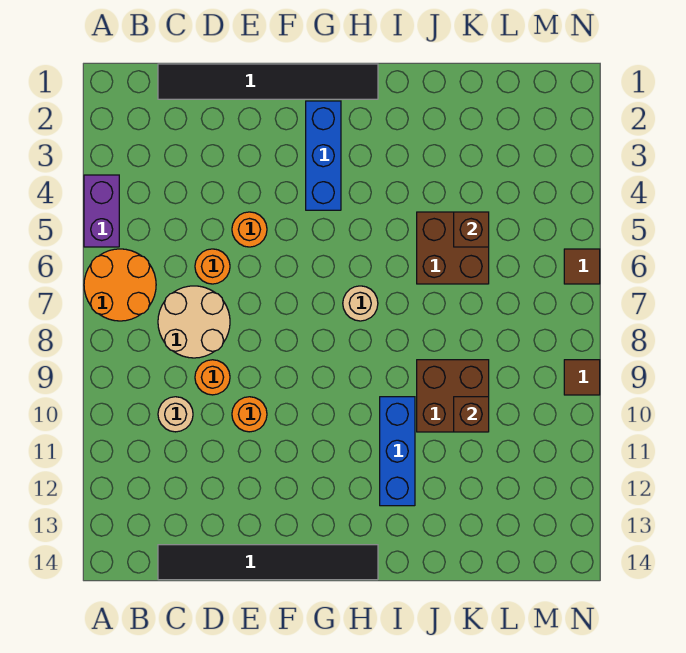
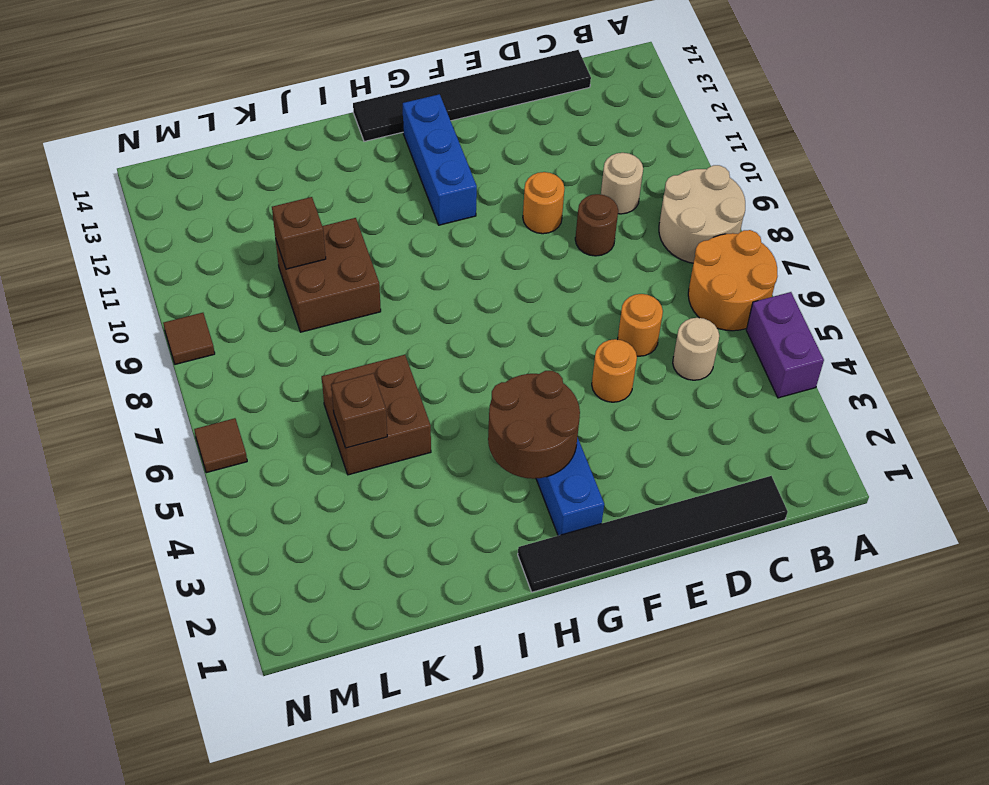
tan 2x2 round brick [158,286,230,358] -> tan 2x2 round brick moved to [659,165,745,263]
orange 1x1 round brick [195,360,230,395] -> brown 1x1 round brick [575,194,618,256]
none -> brown 2x2 round brick [488,371,580,479]
tan 1x1 round brick [343,286,378,321] -> tan 1x1 round brick moved to [673,318,719,380]
blue 1x3 brick [380,397,415,506] -> blue 1x3 brick moved to [403,94,477,225]

